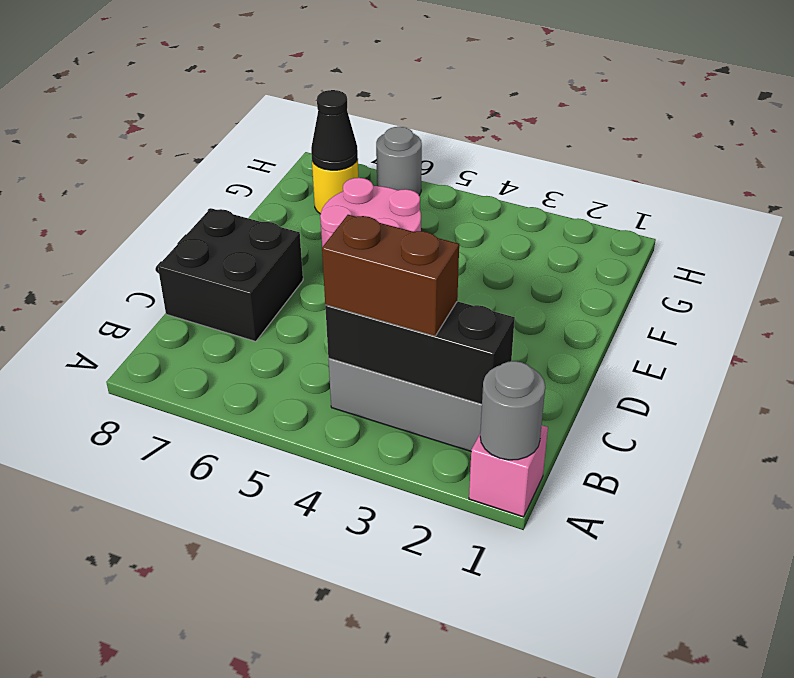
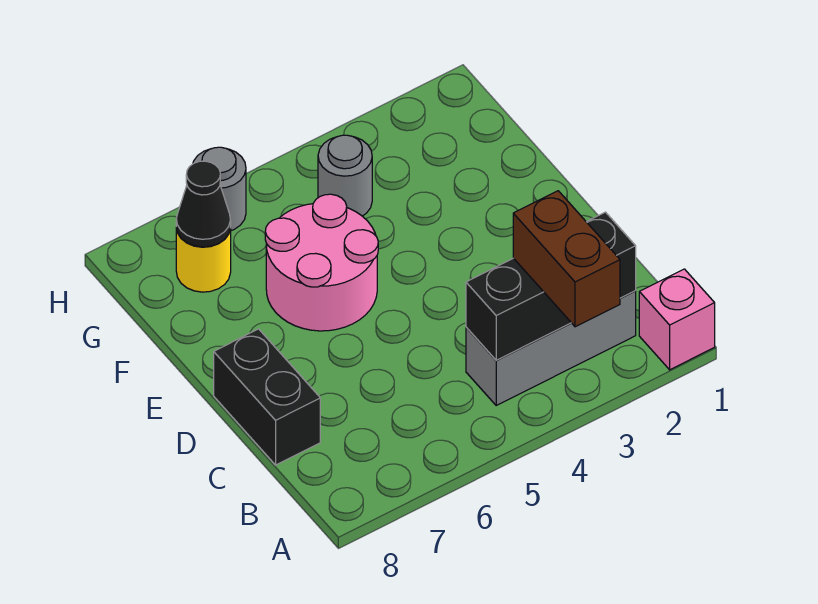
grey 1x1 round brick [480,361,545,460] -> grey 1x1 round brick moved to [318,135,372,216]
brown 1x2 brick [322,215,459,336] -> brown 1x2 brick turned to [513,191,620,327]
black 2x2 brick [158,208,303,341] -> black 1x2 brick [214,329,320,465]

